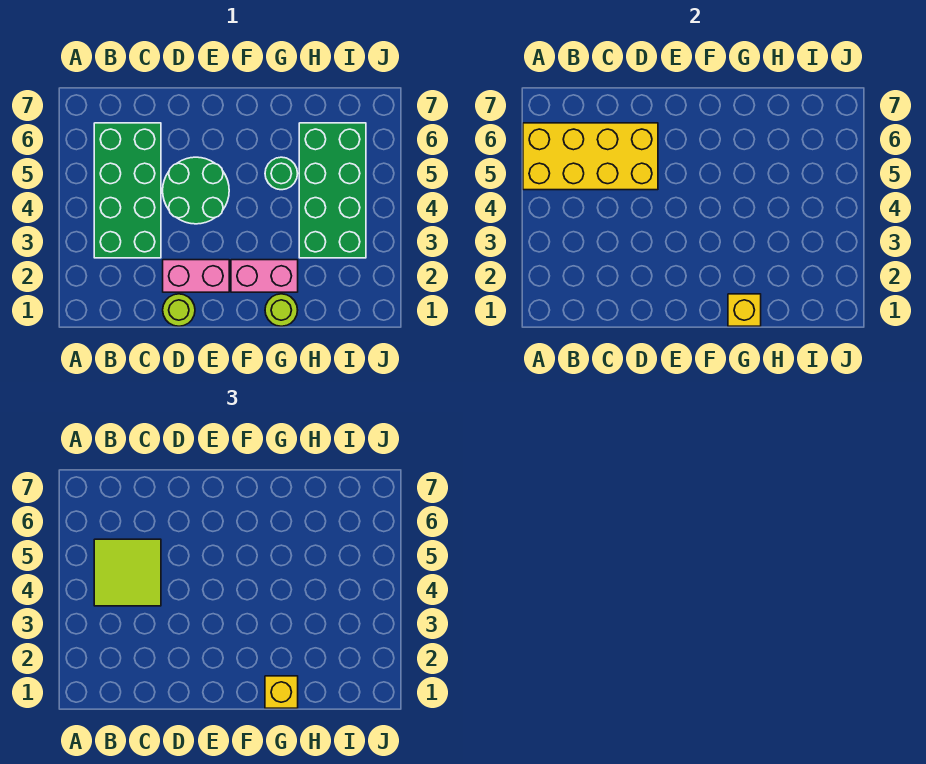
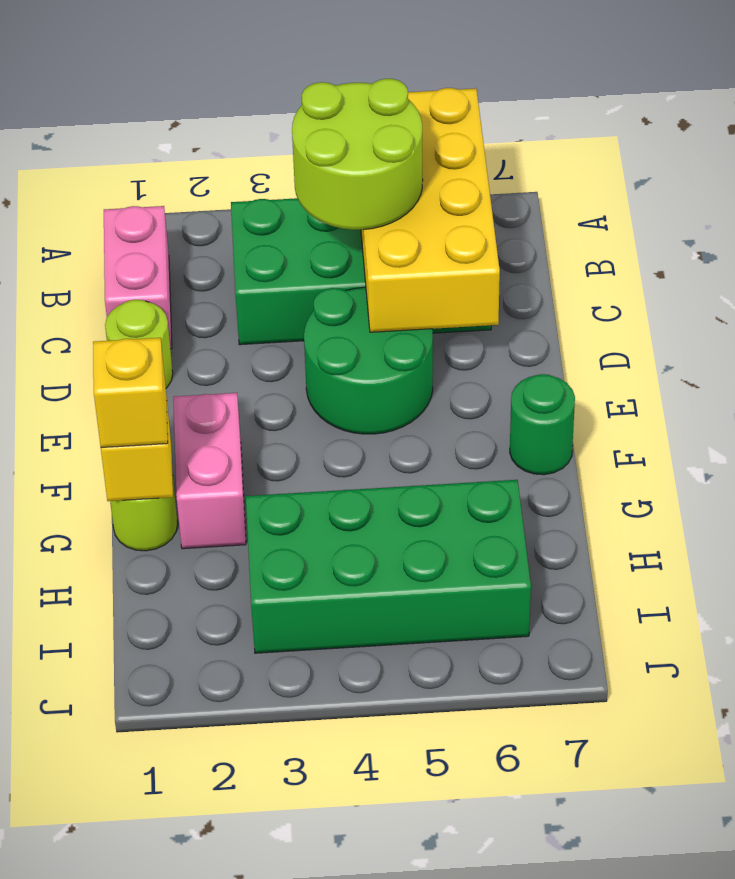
lime 2x2 tile [94,539,161,606] -> lime 2x2 round brick [292,79,423,230]
pink 1x2 brick [163,260,229,292] -> pink 1x2 brick moved to [104,206,172,349]
green 1x1 round brick [265,157,298,190] -> green 1x1 round brick moved to [510,374,575,475]

